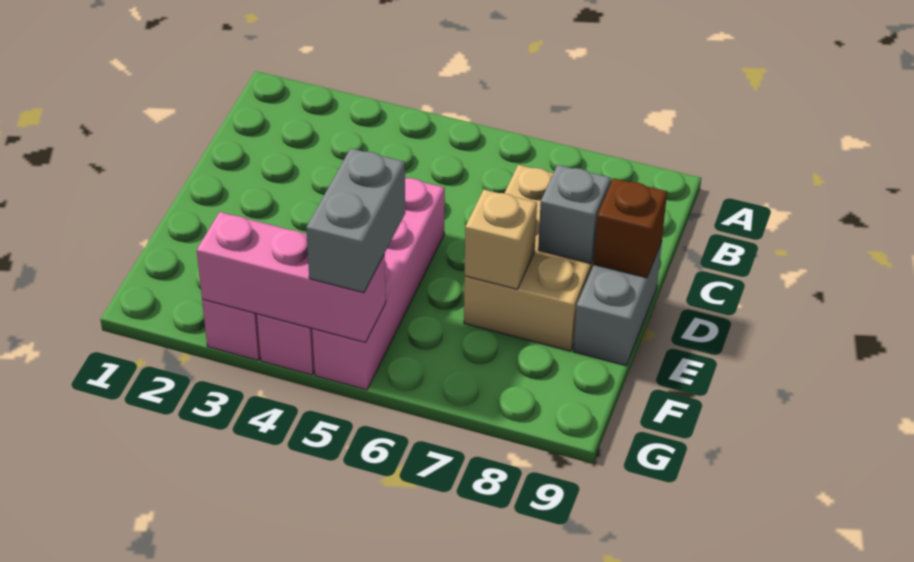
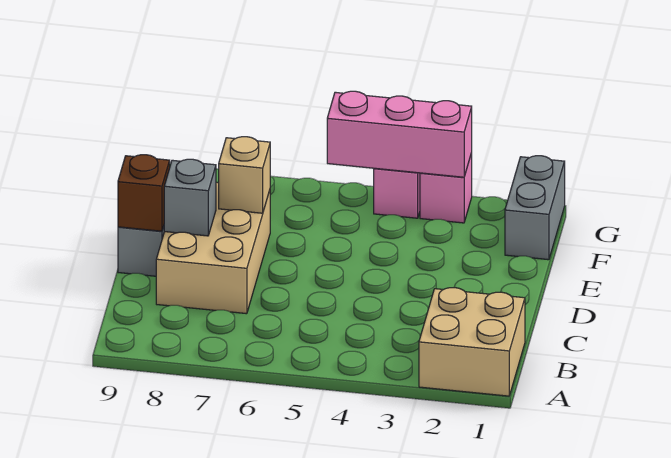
none -> tan 2x2 brick [419,287,525,396]
pink 1x4 brick [312,178,445,390] -> none
grey 1x2 brick [306,148,405,293] -> grey 1x2 brick moved to [505,156,565,260]

